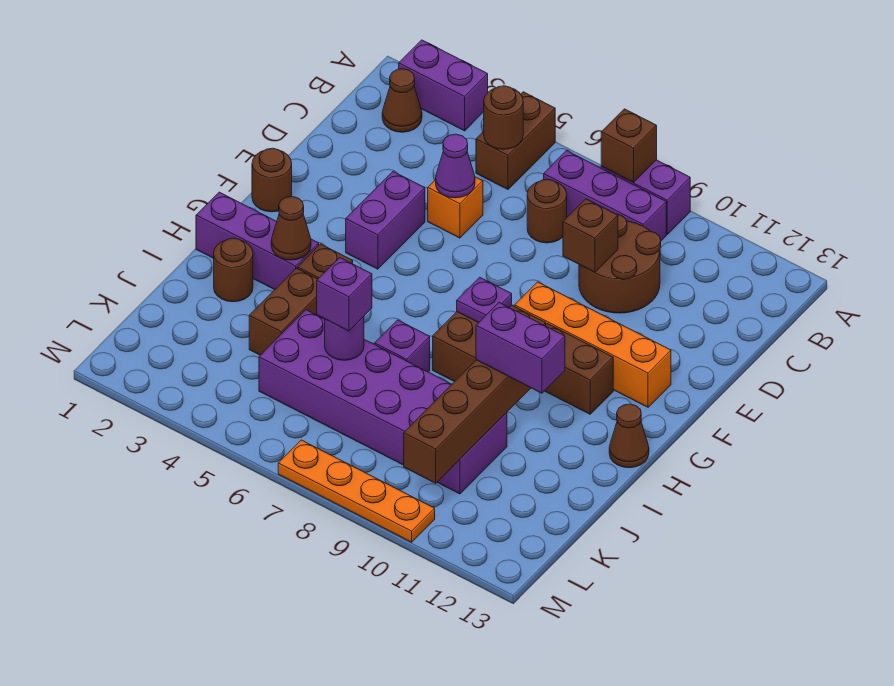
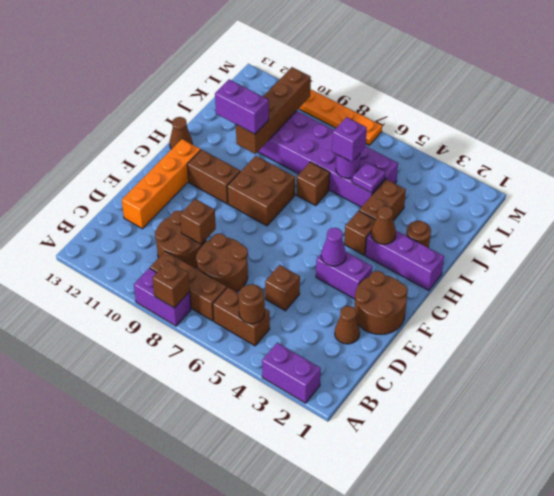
brown 1x2 brick [476,92,555,189] -> brown 1x2 brick turned to [213,287,270,346]
brown 1x1 cone [382,69,422,132] -> brown 1x1 cone moved to [335,306,360,344]
purple 1x3 brick [544,151,666,241] -> brown 1x3 brick [150,251,227,321]
brown 1x1 round brick [527,179,567,243] -> brown 2x2 round brick [196,234,248,292]
orange 1x1 brick [428,177,483,238] -> brown 1x1 brick [265,265,300,311]
purple 1x1 cone [436,134,475,198] -> purple 1x1 cone moved to [321,228,346,266]
purple 1x2 brick [346,172,425,269] -> purple 1x2 brick turned to [316,252,372,299]
brown 1x1 round brick [252,148,292,212] -> brown 2x2 round brick [354,271,408,335]
orange 1x4 brick [515,282,671,407] -> orange 1x4 brick turned to [122,139,201,229]
purple 1x1 plate [457,277,512,323] -> purple 1x1 plate moved to [352,162,385,193]
purple 1x1 brick [375,320,430,372] -> brown 1x1 brick [297,162,330,205]

